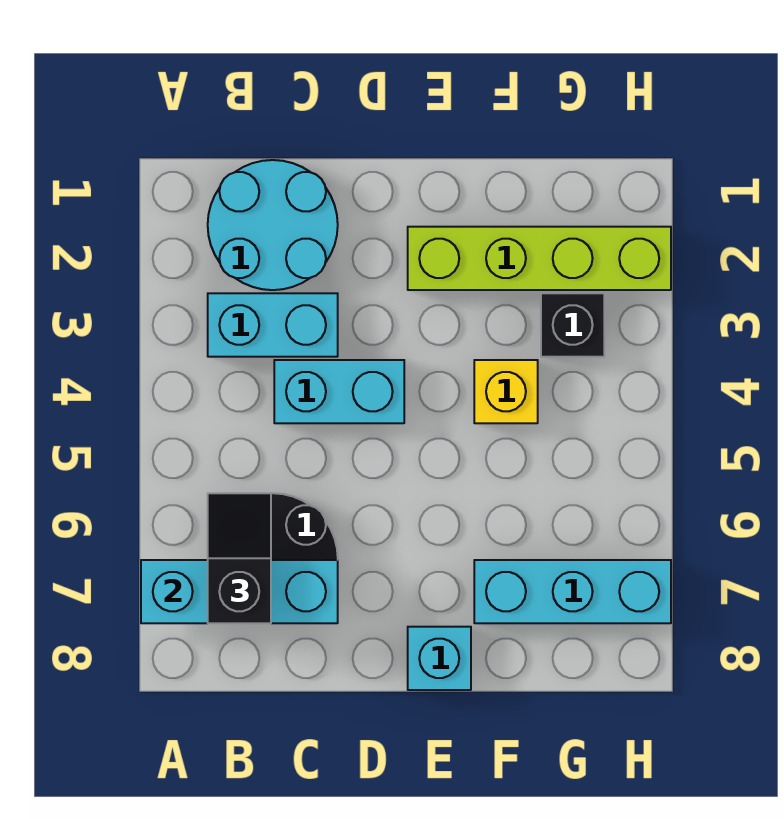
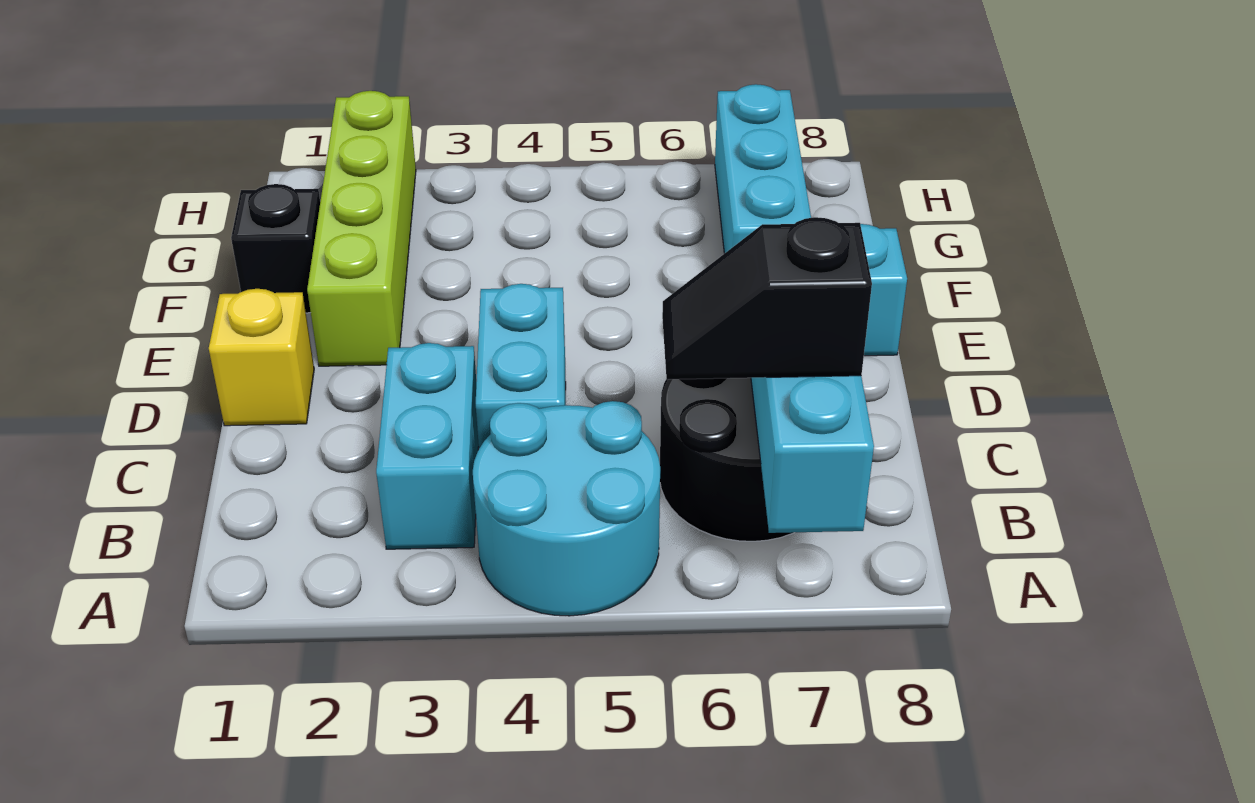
cyan 2x2 round brick [208,160,338,290] -> cyan 2x2 round brick moved to [473,401,660,616]
yellow 1x1 brick [474,360,538,423] -> yellow 1x1 brick moved to [209,289,314,426]
black 1x1 brick [541,293,604,357] -> black 1x1 brick moved to [231,184,320,313]

